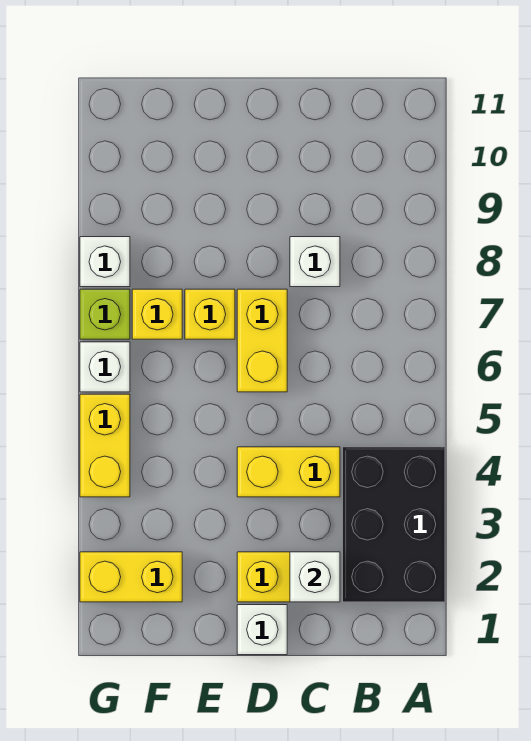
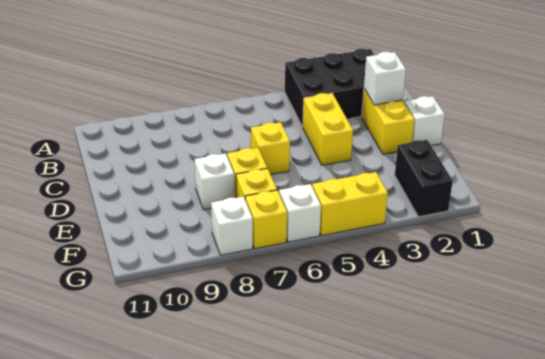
white 1x1 brick [290,237,340,287] -> white 1x1 brick moved to [195,153,234,210]
yellow 1x2 brick [237,289,287,392] -> yellow 1x1 brick [251,122,290,175]
yellow 1x2 brick [80,552,182,602] -> black 1x2 brick [395,140,453,217]
lime 1x1 brick [80,289,130,339] -> yellow 1x1 brick [245,190,287,249]

